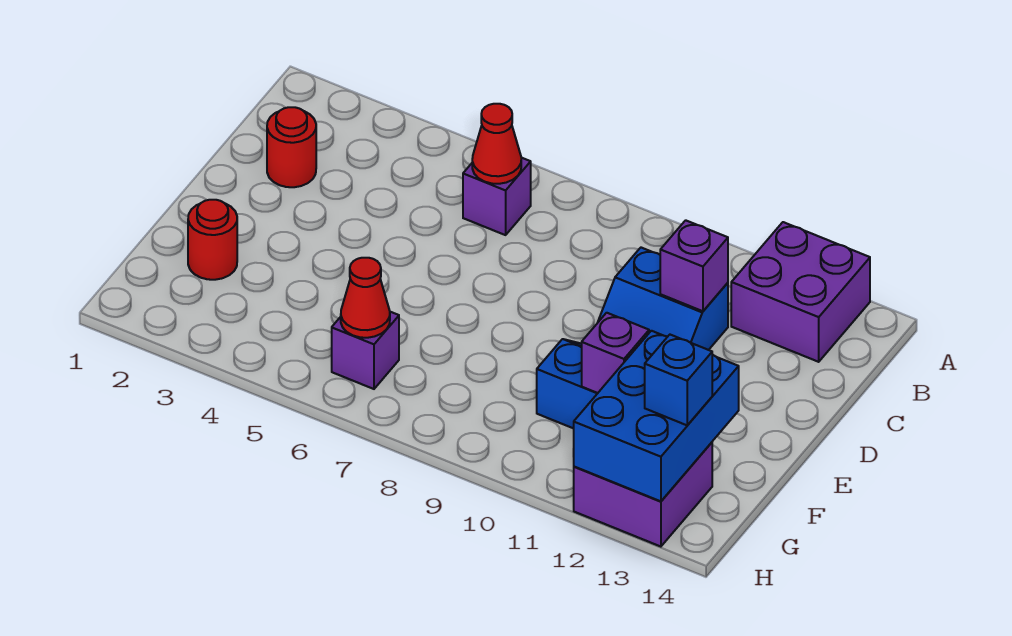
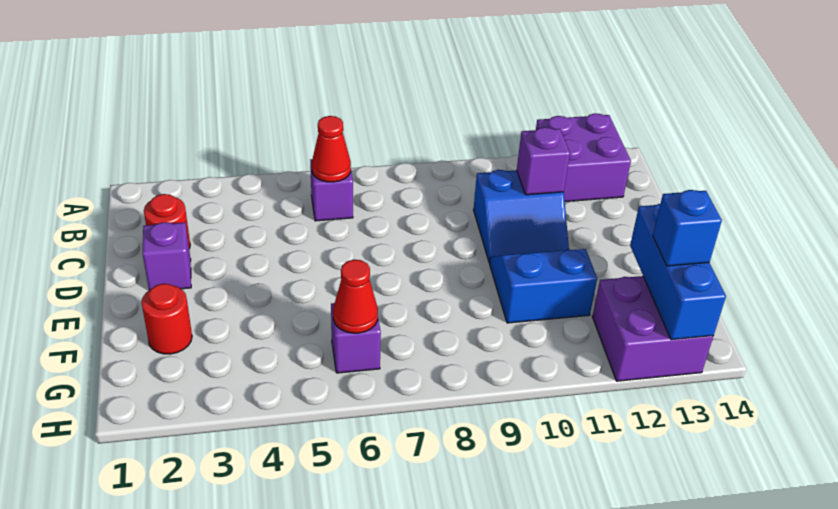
purple 1x1 brick [582,313,649,393] -> purple 1x1 brick moved to [143,222,191,290]
blue 2x3 brick [574,331,739,501] -> blue 1x3 brick [630,204,726,340]

